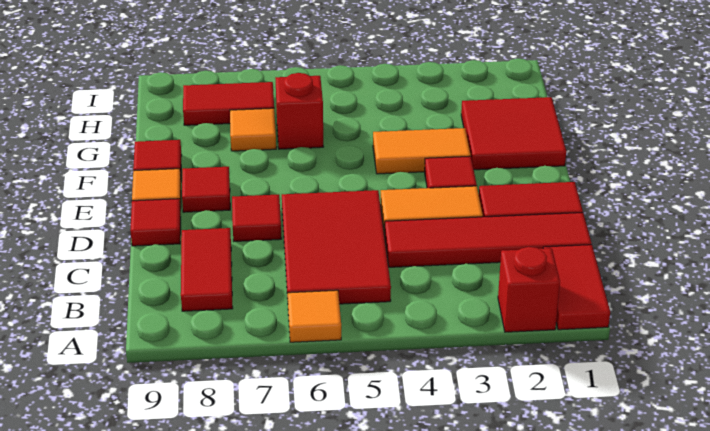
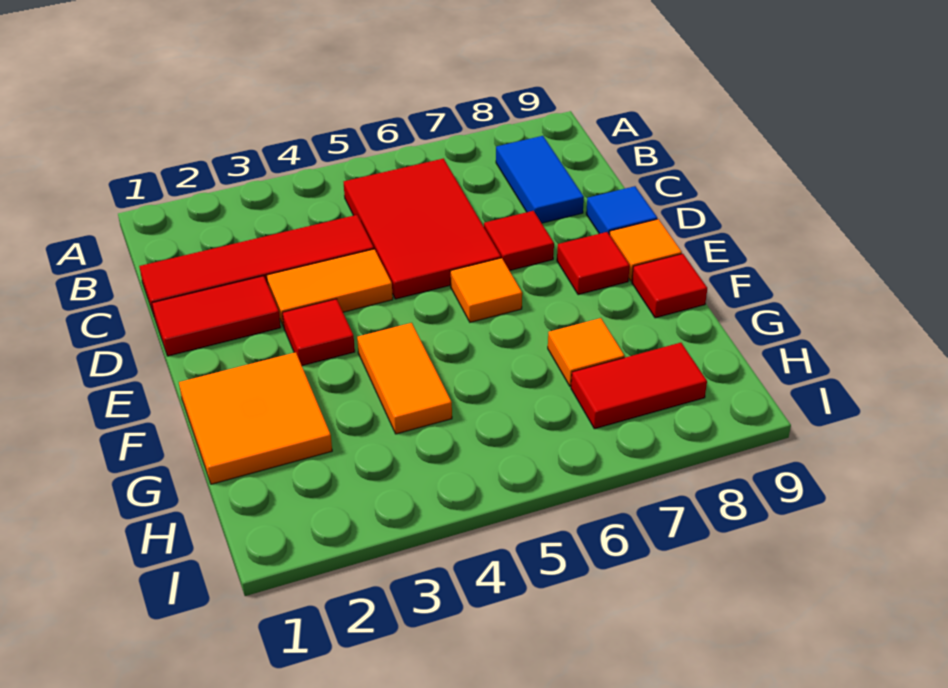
red 1x2 tile [543,245,610,330] -> none
red 1x1 brick [498,247,560,332] -> none
orange 1x1 tile [288,290,341,342] -> orange 1x1 tile moved to [450,258,522,322]
red 1x2 tile [181,228,233,311] -> blue 1x2 tile [496,136,584,223]
red 1x1 tile [130,199,181,246] -> blue 1x1 tile [586,186,657,235]
red 2x2 tile [461,97,566,170] -> orange 2x2 tile [179,352,332,484]
orange 1x2 tile [373,128,471,174] -> orange 1x2 tile turned to [357,323,452,434]
red 1x1 brick [276,73,323,149] -> none

